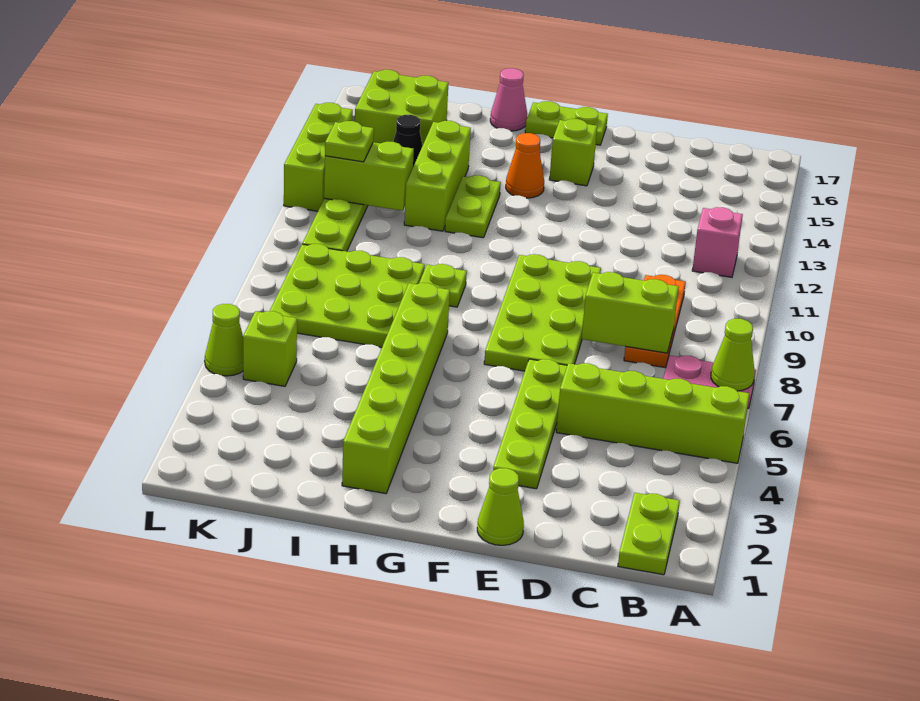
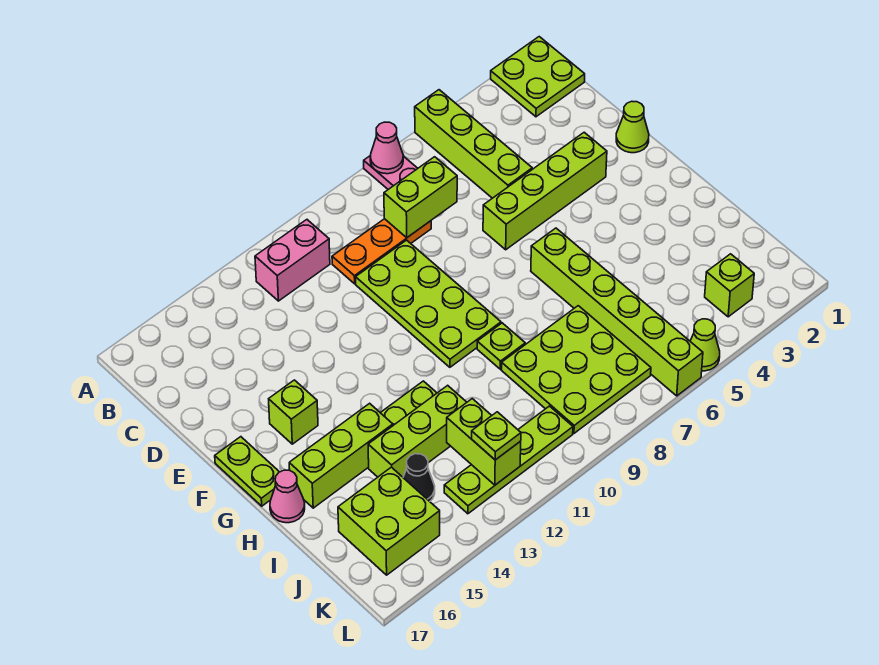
lime 1x1 cone [711,319,755,391] -> pink 1x1 cone [370,122,403,174]
lime 1x2 plate [618,493,680,575] -> lime 2x2 plate [491,37,585,117]
pink 1x1 brick [692,207,743,277] -> pink 1x2 brick [255,220,330,301]
lime 1x2 brick [582,272,679,353] -> lime 1x2 brick turned to [384,157,457,237]
lime 1x4 plate [493,359,567,489] -> lime 1x4 brick [483,132,607,250]
lime 2x4 plate [484,254,601,371] -> lime 2x4 plate turned to [356,240,501,367]
orange 1x1 cone [506,133,544,198] -> none
lime 1x6 brick [342,283,450,494] -> lime 1x6 brick turned to [531,228,703,396]
lime 1x1 brick [243,311,297,386] -> lime 1x1 brick moved to [705,254,754,317]
lime 1x3 brick [284,103,353,211] -> lime 1x3 brick moved to [289,403,393,508]

